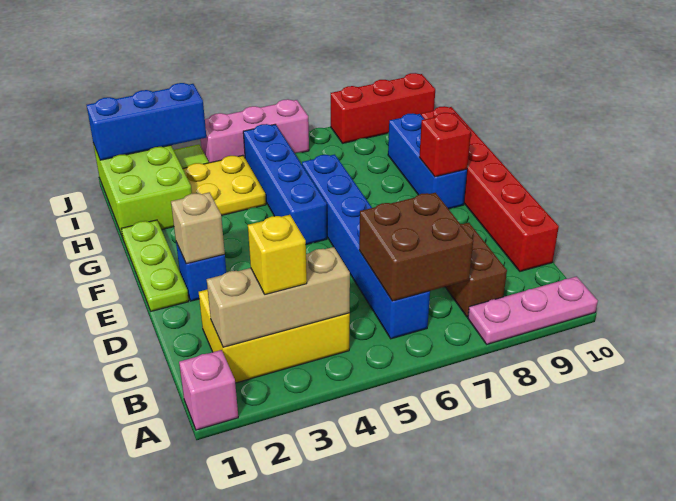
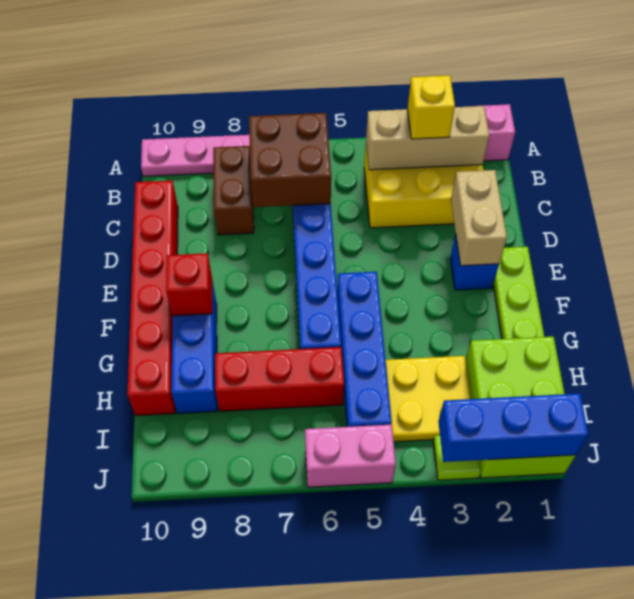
tan 1x1 brick [171,192,225,264] -> tan 1x2 brick [451,170,507,266]
pink 1x3 brick [201,99,309,163] -> pink 1x2 brick [305,424,396,487]
red 1x3 brick [331,73,435,143] -> red 1x3 brick moved to [215,347,344,411]

